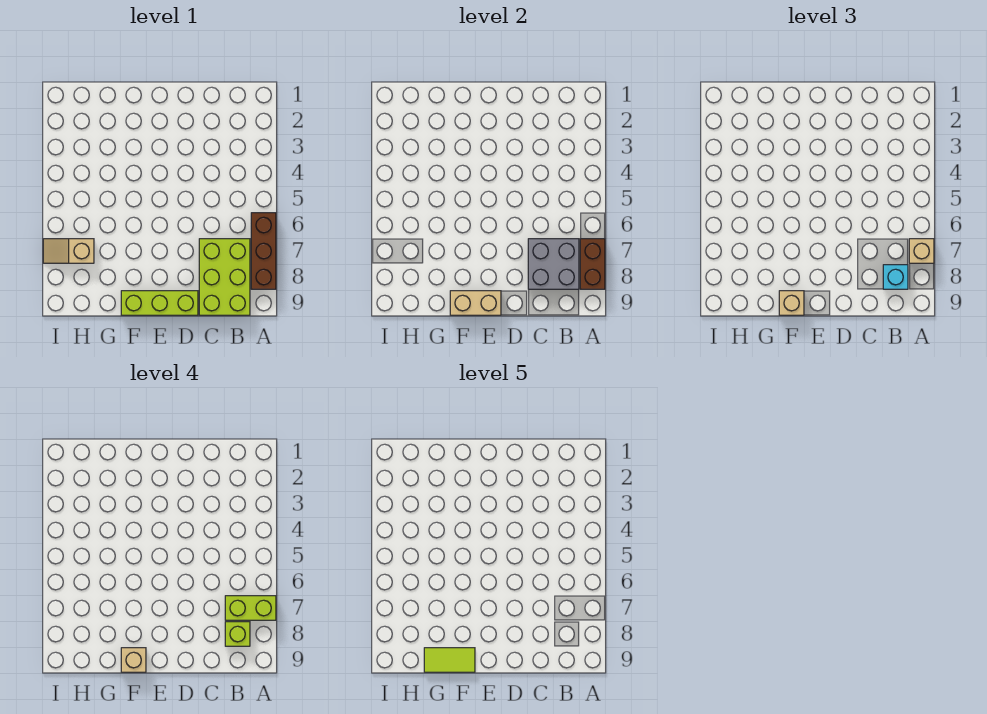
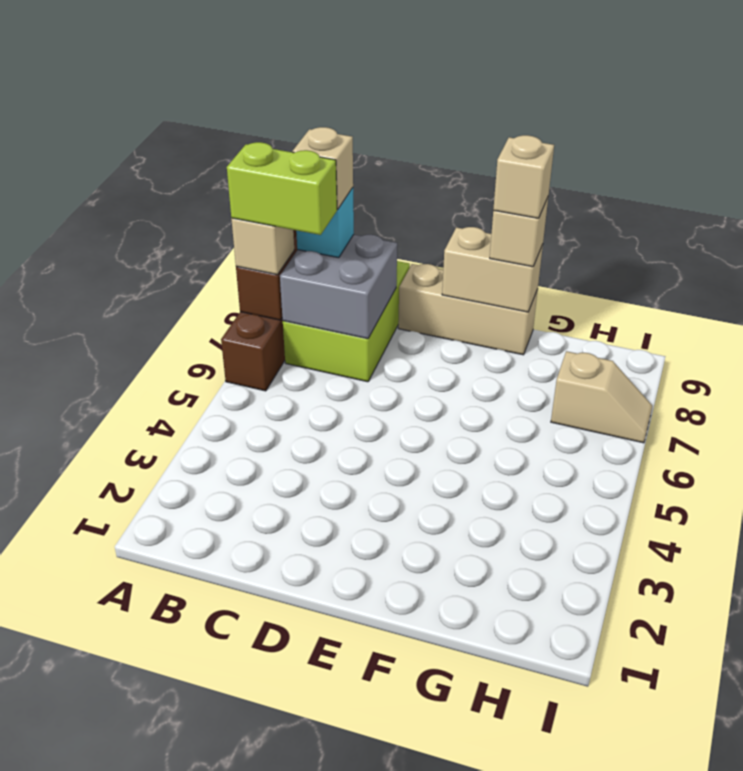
lime 1x1 brick [225,622,250,646] -> tan 1x1 brick [292,127,353,209]
lime 1x3 brick [121,291,198,315] -> tan 1x3 brick [398,264,538,355]
lime 1x2 tile [424,648,475,672] -> none

